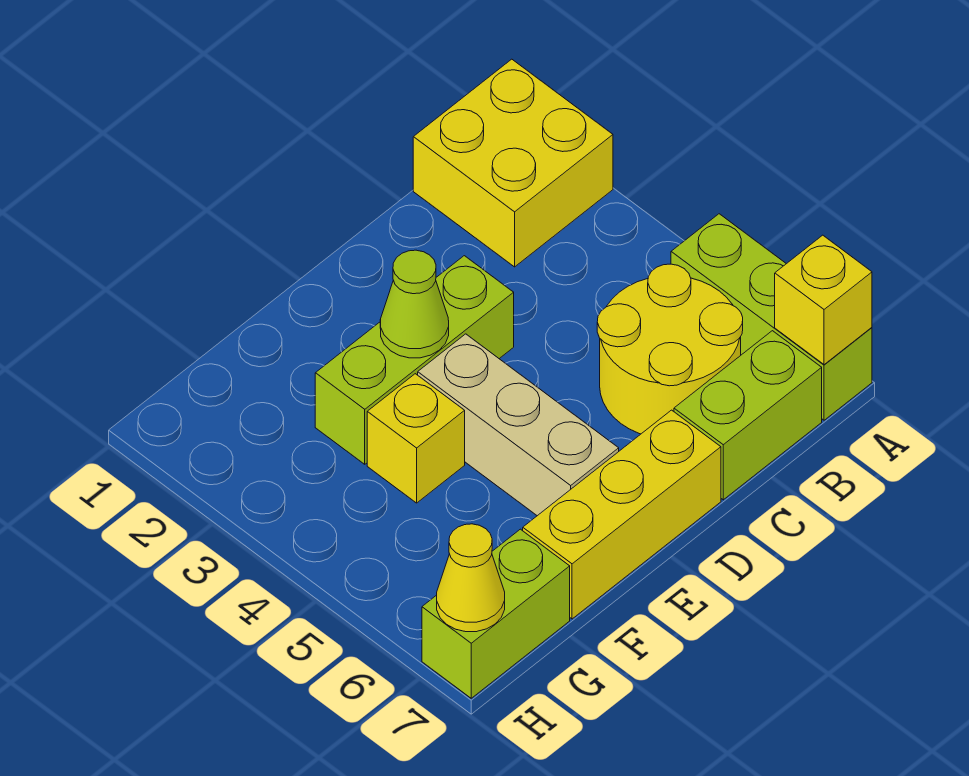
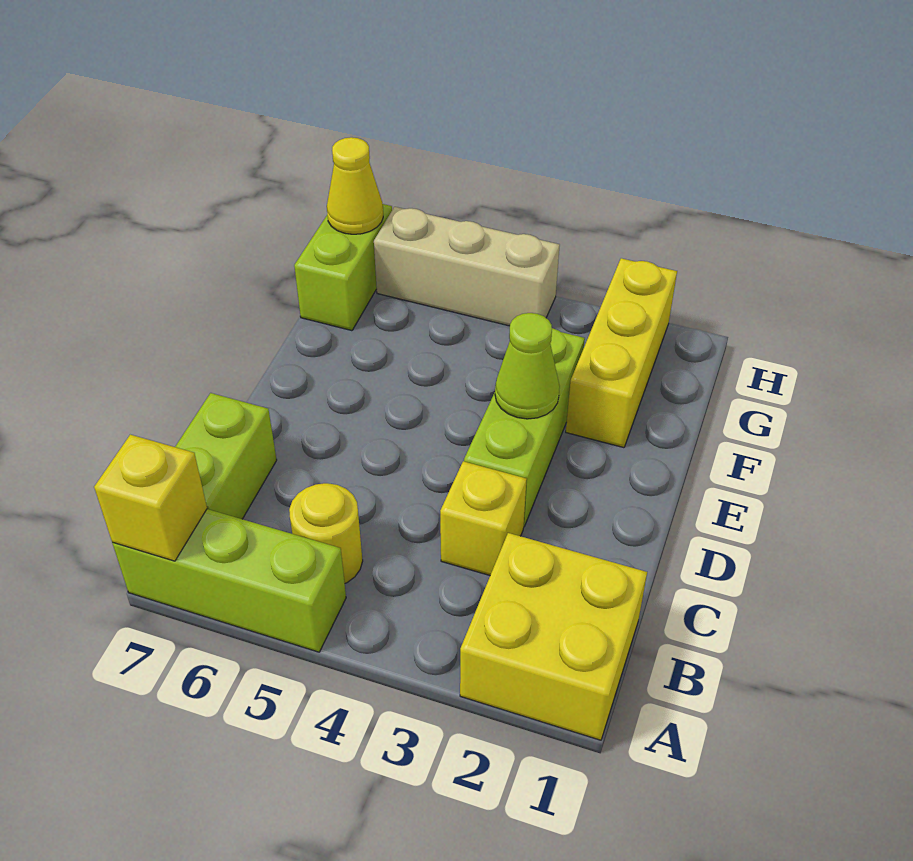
yellow 2x2 round brick [597,264,743,434] -> yellow 1x1 round brick [289,483,363,583]
yellow 1x3 brick [523,410,721,619] -> yellow 1x3 brick moved to [566,258,677,448]
tan 1x3 brick [418,334,619,516] -> tan 1x3 brick moved to [374,207,560,326]
yellow 1x1 brick [367,374,465,503] -> yellow 1x1 brick moved to [440,461,527,575]

